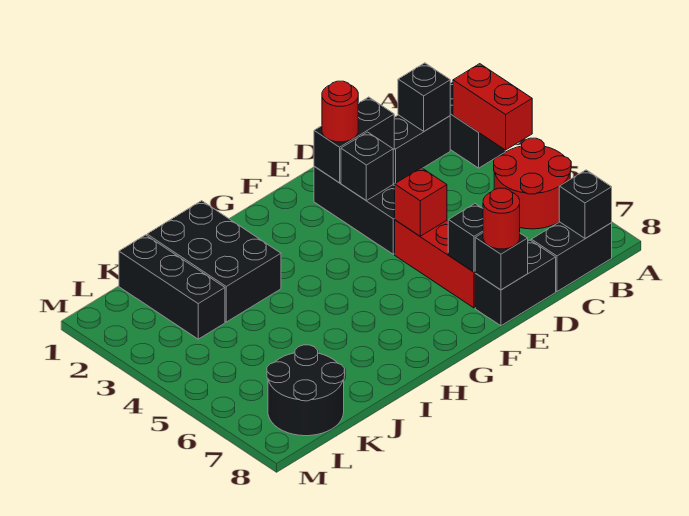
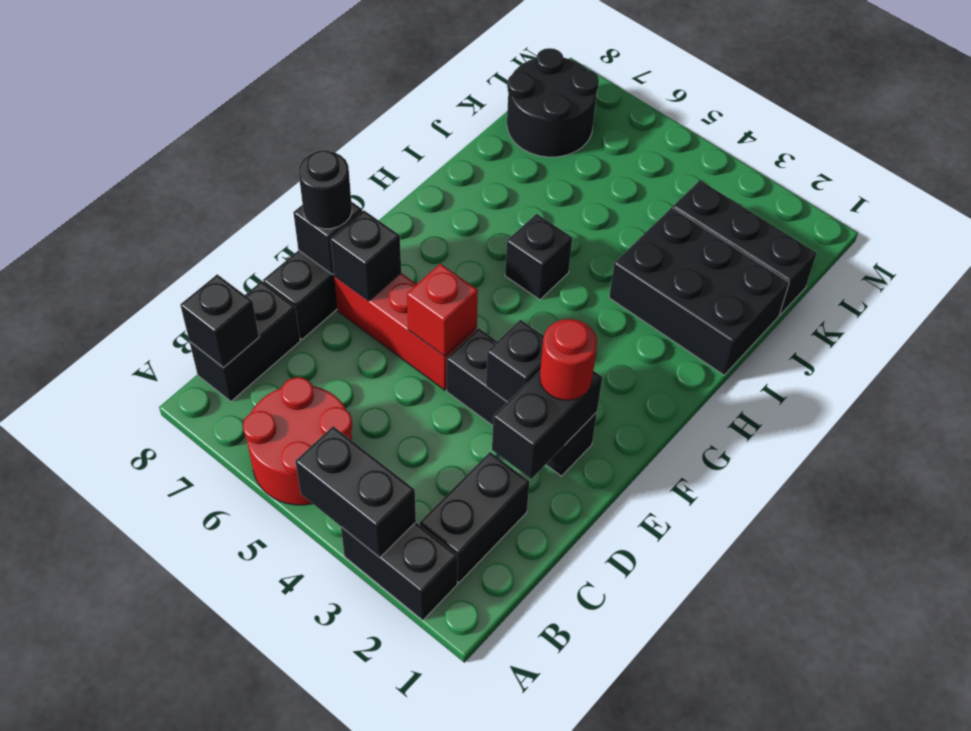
red 1x2 brick [453,64,532,150] -> black 1x2 brick [295,426,416,558]
black 1x1 brick [398,63,450,131] -> black 1x1 brick moved to [505,214,572,300]
red 1x1 round brick [483,188,520,249] -> black 1x1 round brick [299,150,352,229]

